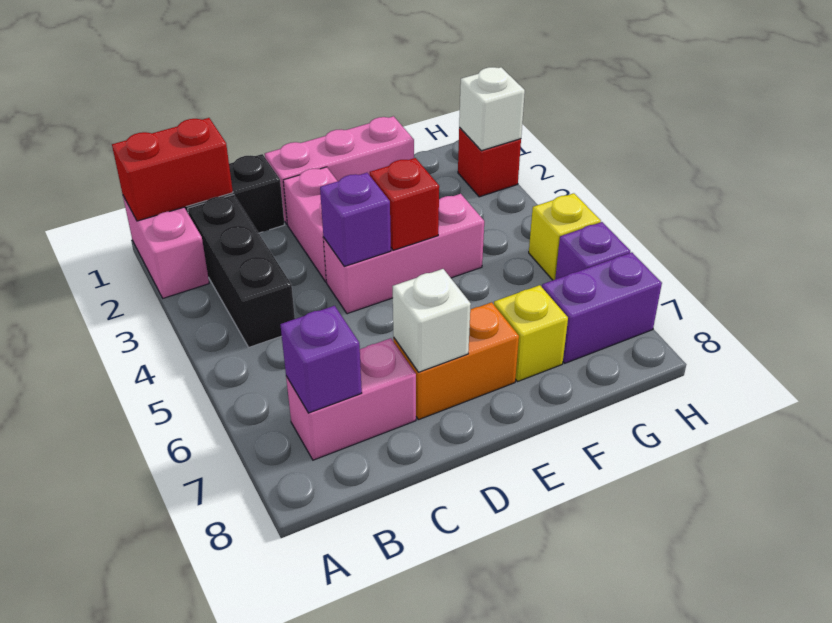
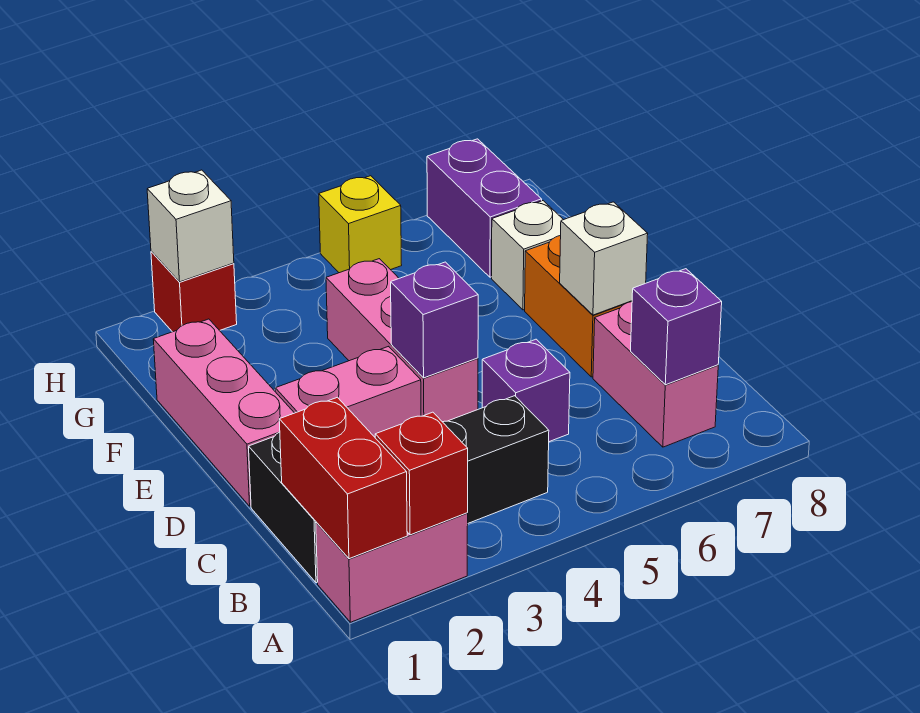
red 1x1 brick [370,158,439,250] -> red 1x1 brick moved to [375,412,468,535]
yellow 1x1 brick [494,285,568,382] -> white 1x1 brick [492,201,563,310]
purple 1x1 brick [555,222,630,279] -> purple 1x1 brick moved to [482,339,570,442]

